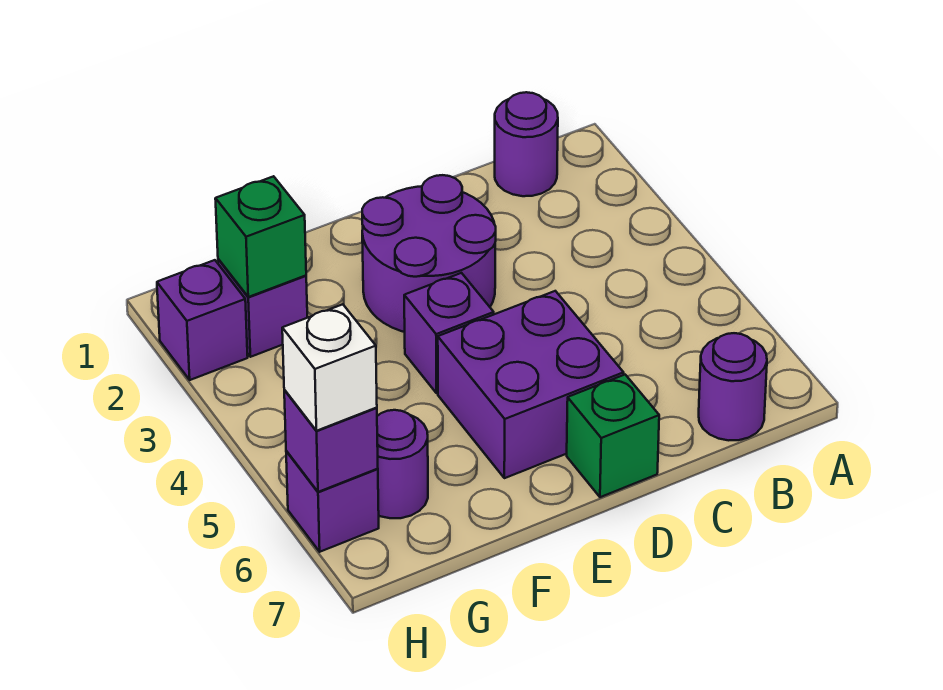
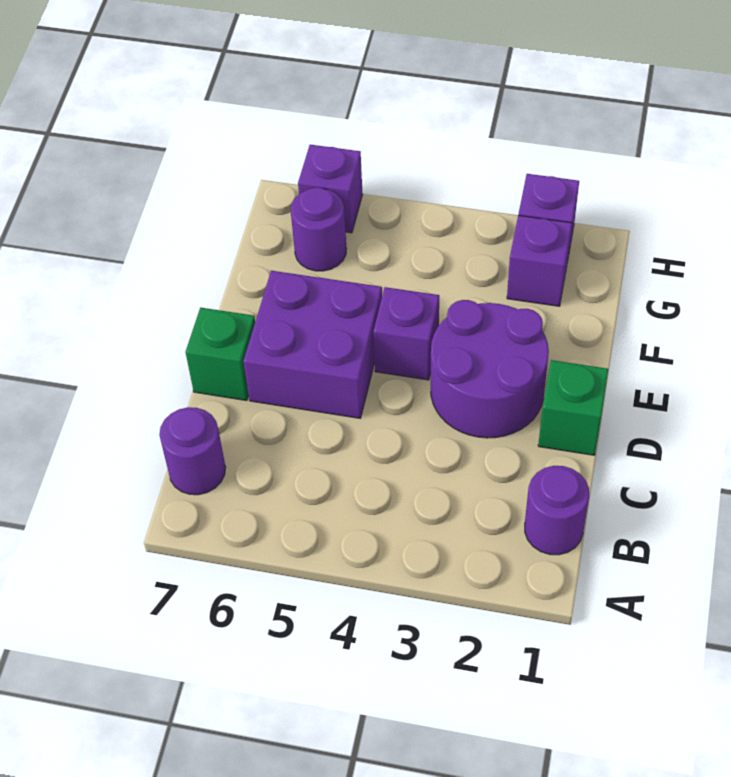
green 1x1 brick [215,176,306,297] -> green 1x1 brick moved to [538,360,608,455]
purple 1x1 brick [284,390,378,492] -> none
white 1x1 brick [282,304,377,431] -> none

